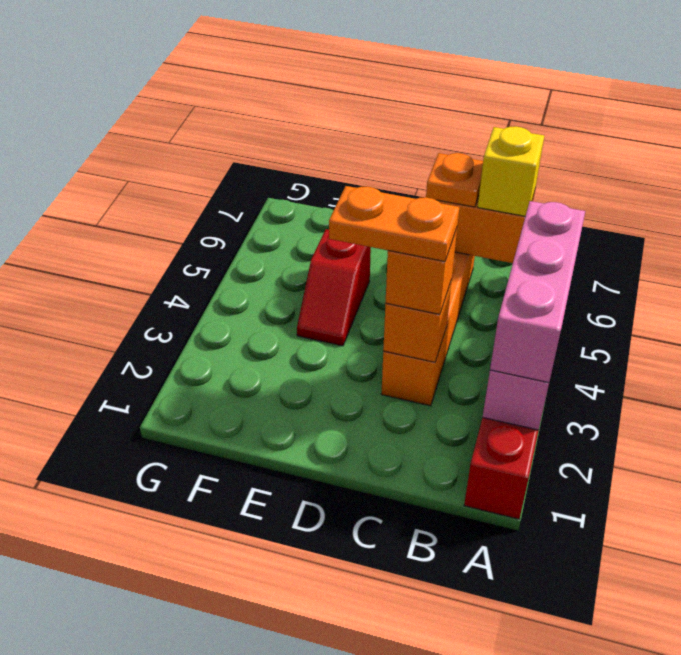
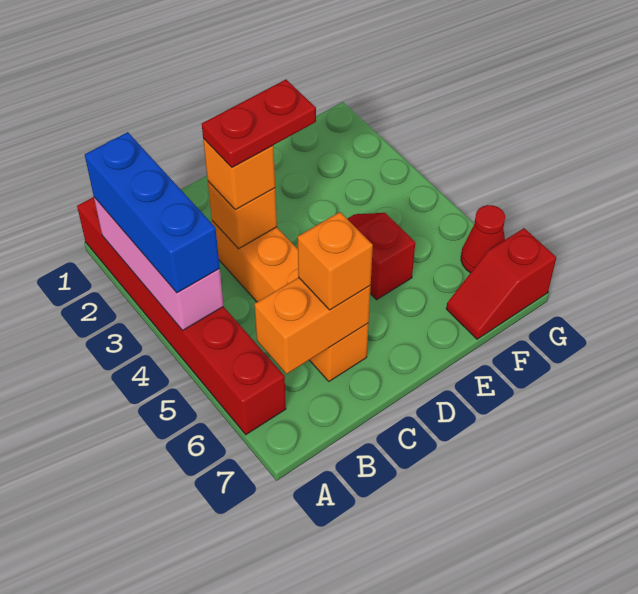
pink 1x3 brick [490,201,585,383] -> blue 1x3 brick [85,132,220,293]
yellow 1x1 brick [478,126,544,216] -> none
orange 1x2 plate [329,186,459,262] -> red 1x2 plate [202,80,316,167]
orange 1x1 plate [426,153,483,207] -> orange 1x1 brick [298,212,373,310]
none -> red 1x2 slope [446,228,556,339]
none -> red 1x1 cone [461,205,505,273]

